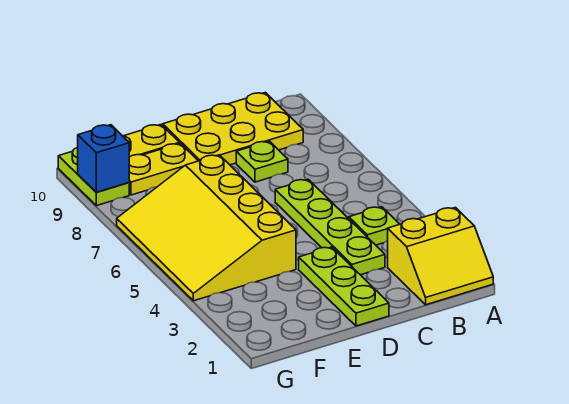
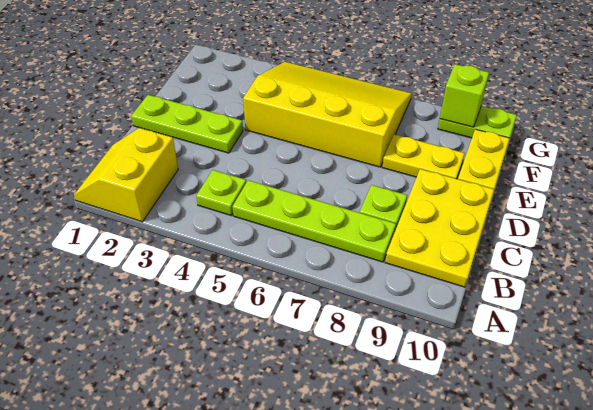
lime 1x4 plate [275,179,385,275] -> lime 1x4 plate moved to [232,180,396,262]
yellow 1x2 plate [129,143,198,195] -> yellow 1x2 plate turned to [382,134,465,179]
blue 1x1 brick [78,125,129,192] -> lime 1x1 brick [440,64,489,127]

